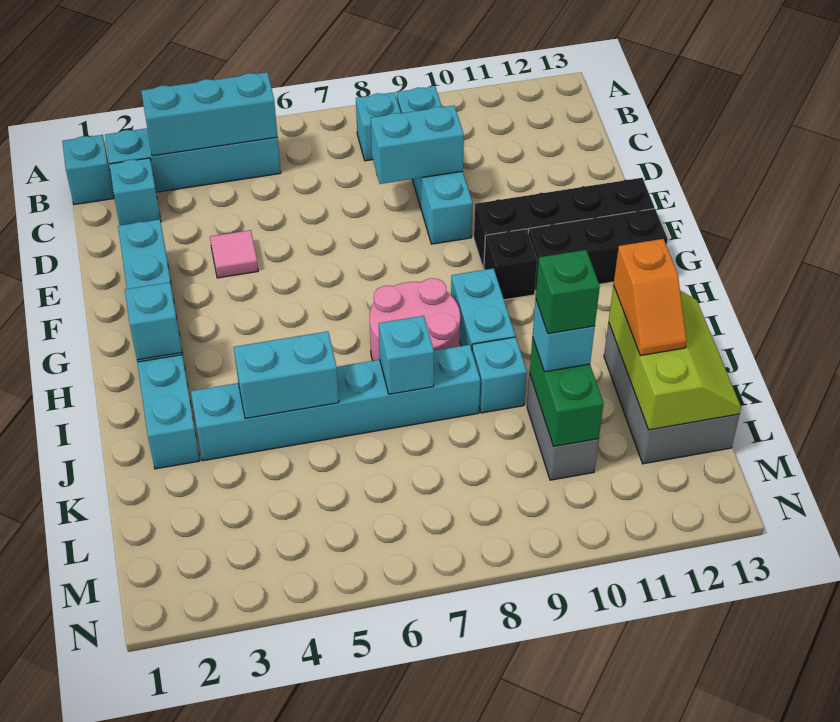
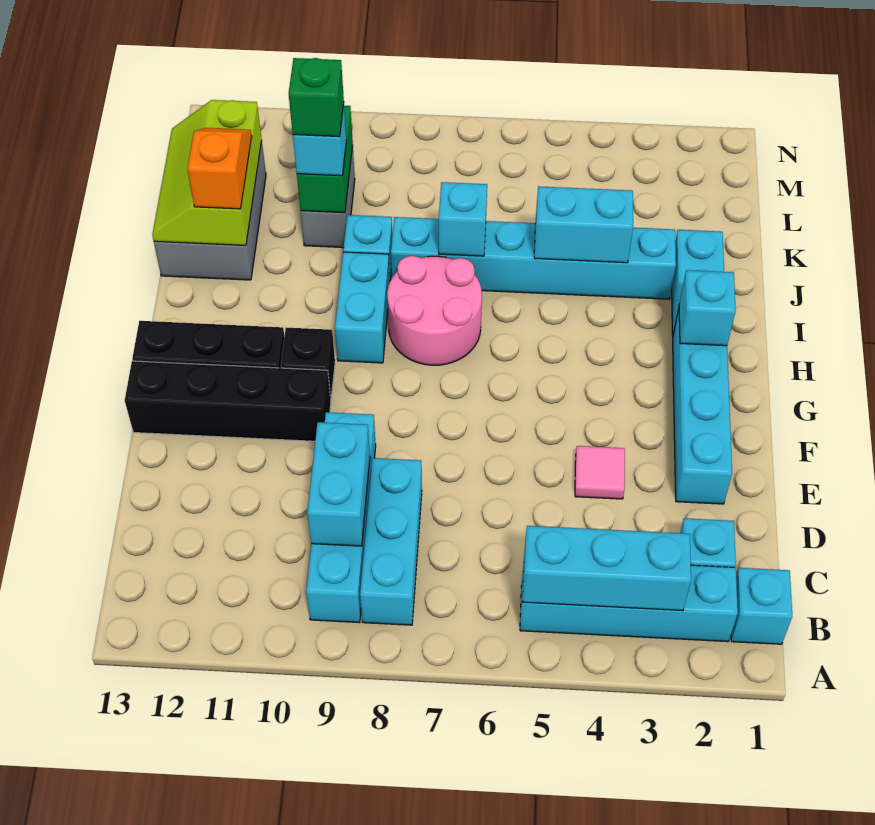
cyan 1x1 brick [356,92,401,161] -> cyan 1x3 brick [360,458,422,625]
cyan 1x2 brick [371,106,464,184] -> cyan 1x2 brick turned to [307,422,370,546]

